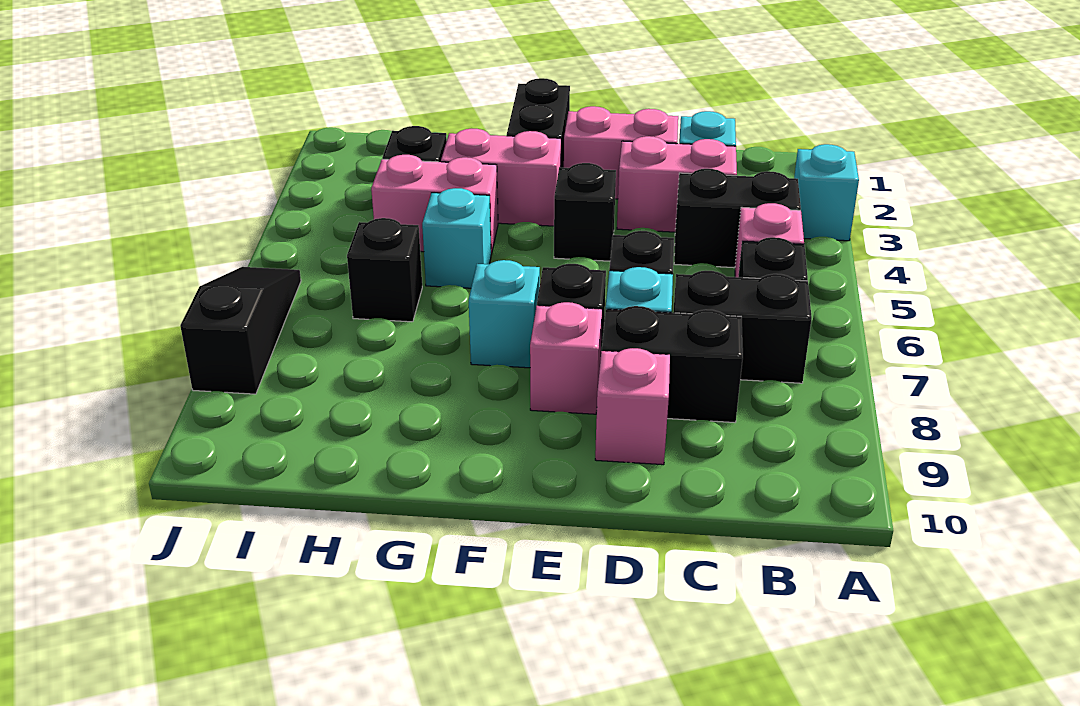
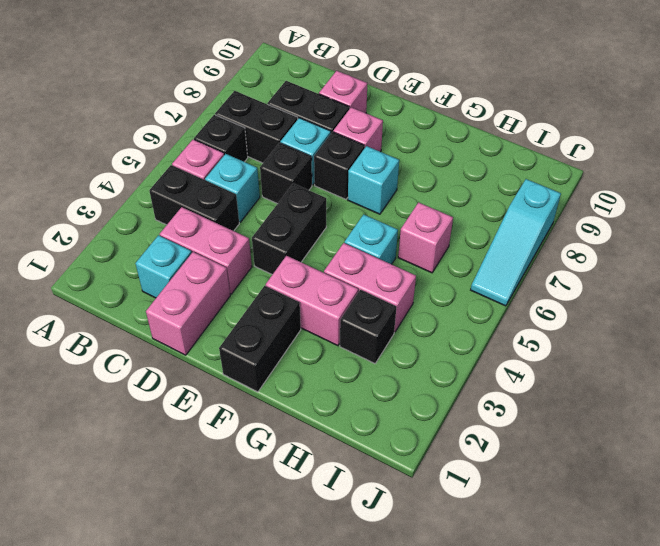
cyan 1x1 brick [794,144,859,241] -> cyan 1x1 brick moved to [205,154,260,222]
pink 1x2 brick [564,106,678,199] -> pink 1x2 brick turned to [146,252,230,355]
black 1x1 brick [554,163,616,261] -> black 1x2 brick [252,184,326,275]
black 1x1 brick [347,218,422,322] -> pink 1x1 brick [398,202,453,273]
black 1x3 slope [180,267,301,394] -> cyan 1x3 slope [471,179,561,306]

